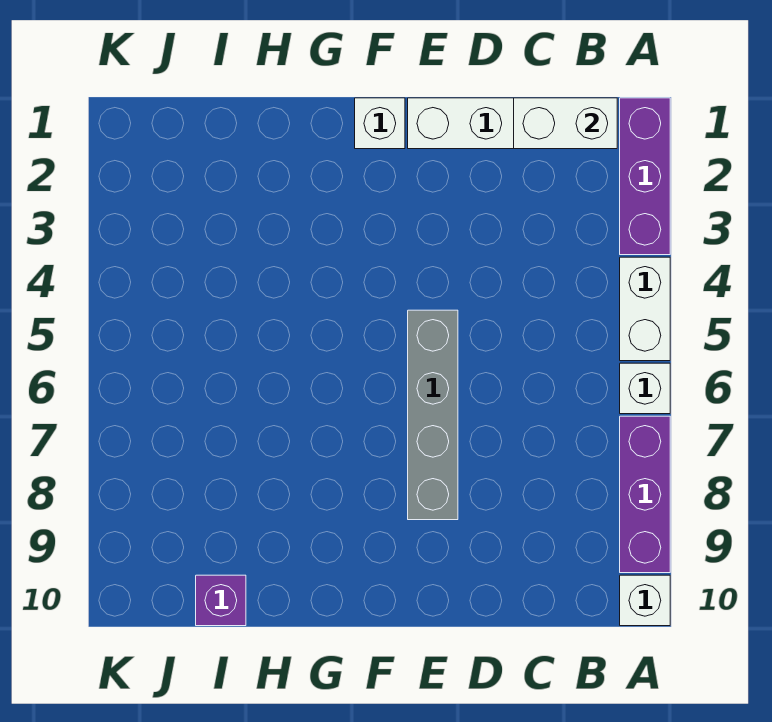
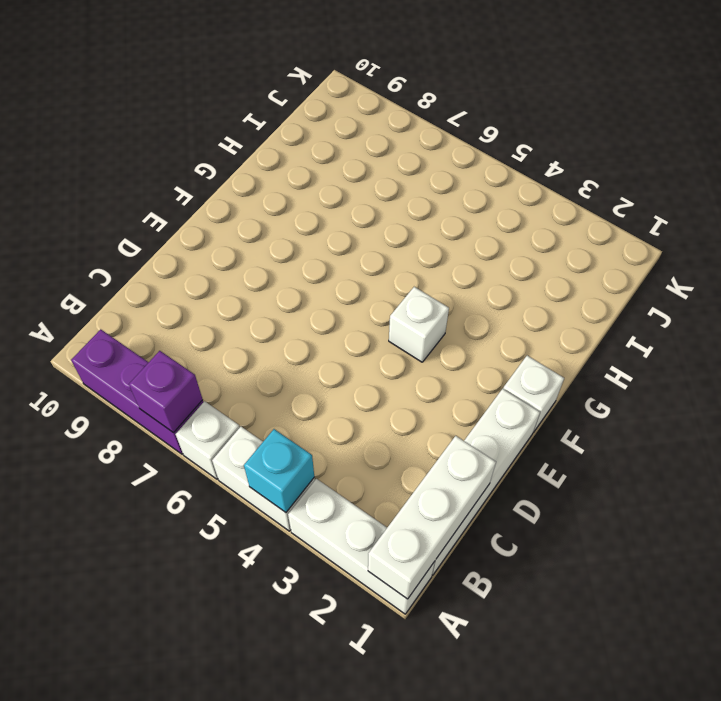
purple 1x3 brick [620,98,670,255] -> white 1x3 brick [288,479,435,614]
none -> cyan 1x1 brick [244,429,314,512]
white 1x1 brick [620,575,670,626] -> white 1x1 brick moved to [389,287,449,362]
white 1x2 brick [514,98,617,149] -> white 1x3 brick [368,436,496,599]
grey 1x4 brick [408,310,458,520] -> none
purple 1x1 brick [196,575,246,626] -> purple 1x1 brick moved to [129,351,203,433]

